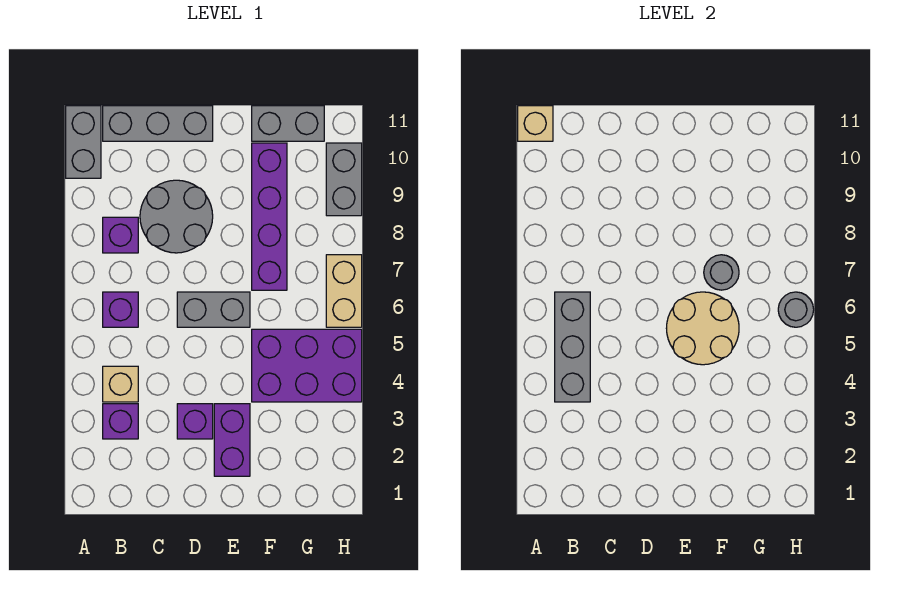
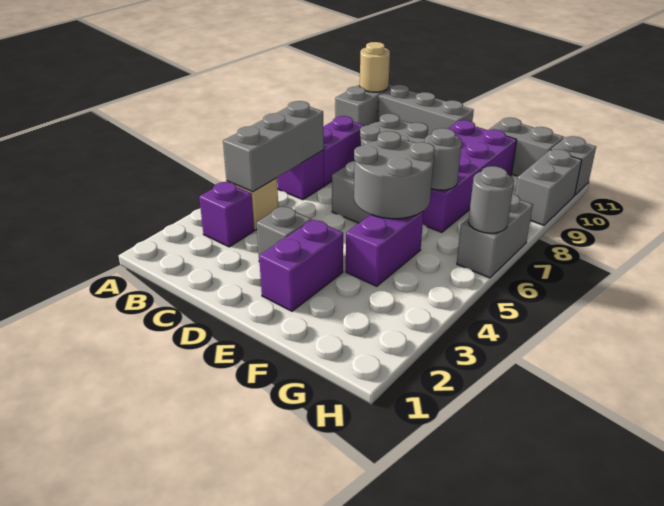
tan 1x1 brick [518,106,553,141] -> tan 1x1 round brick [360,42,390,92]
purple 1x1 brick [103,217,138,253] -> purple 1x2 brick [323,116,365,186]
purple 1x1 brick [177,404,213,439] -> grey 1x1 brick [257,206,311,262]
tan 2x2 round brick [666,292,739,365] -> grey 2x2 round brick [354,131,435,219]
purple 2x3 brick [252,329,362,402] -> purple 1x2 brick [346,212,424,286]
purple 1x4 brick [252,143,287,290] -> purple 2x4 brick [423,120,517,232]
tan 1x2 brick [326,255,362,327] -> grey 1x2 brick [457,194,533,278]
none -> grey 1x1 brick [551,136,596,195]

